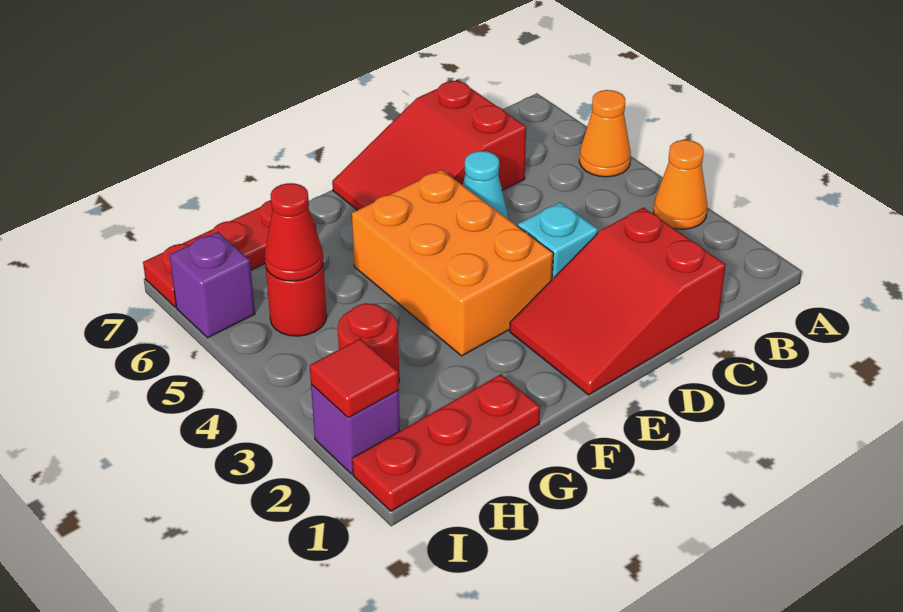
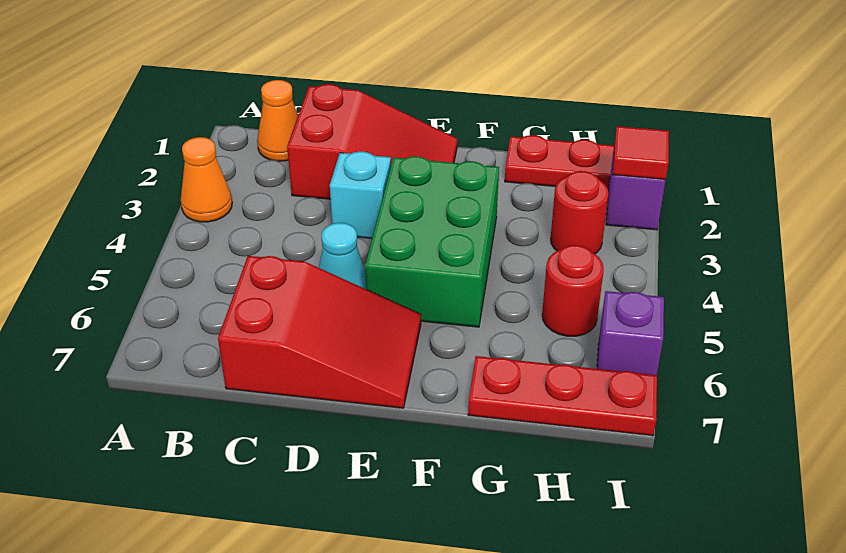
orange 1x1 cone [579,90,631,177] -> orange 1x1 cone moved to [257,80,298,161]
orange 2x3 brick [352,170,553,356] -> green 2x3 brick [365,156,499,327]
red 1x1 cone [265,183,323,281] -> none

